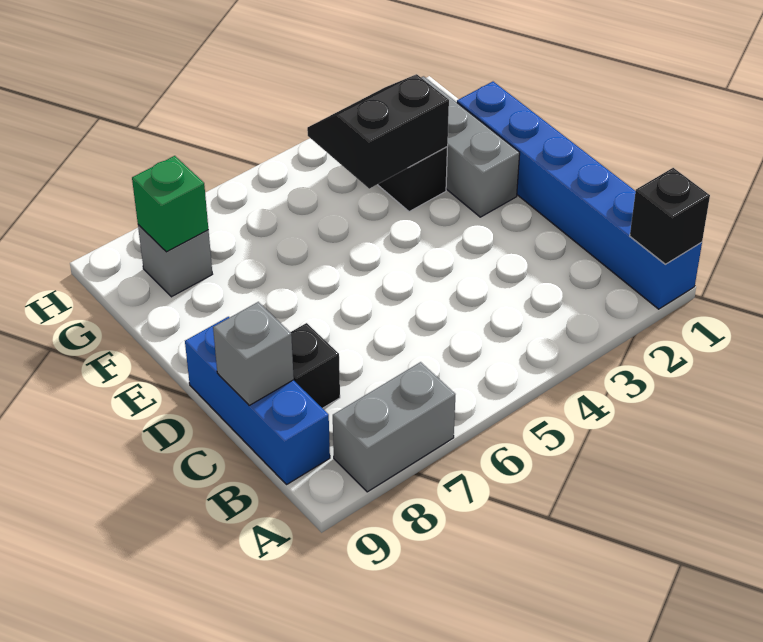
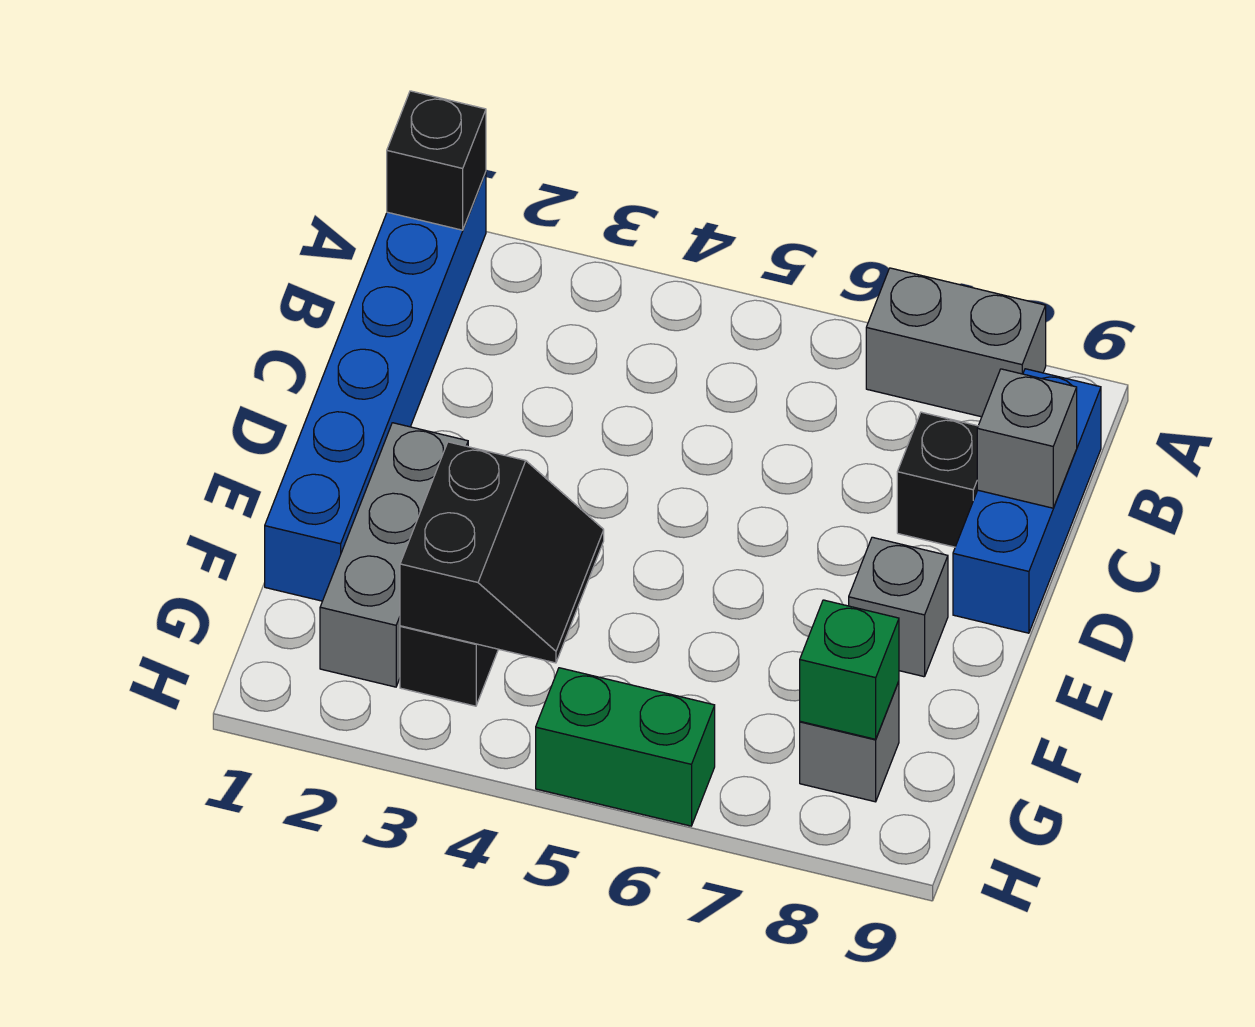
none -> grey 1x1 brick [849,537,948,677]
black 2x2 slope [307,74,449,189] -> black 2x2 slope turned to [400,442,604,663]
none -> green 1x2 brick [536,668,715,826]

